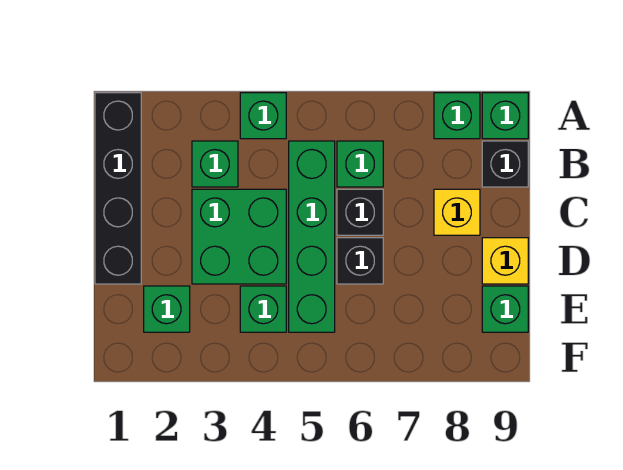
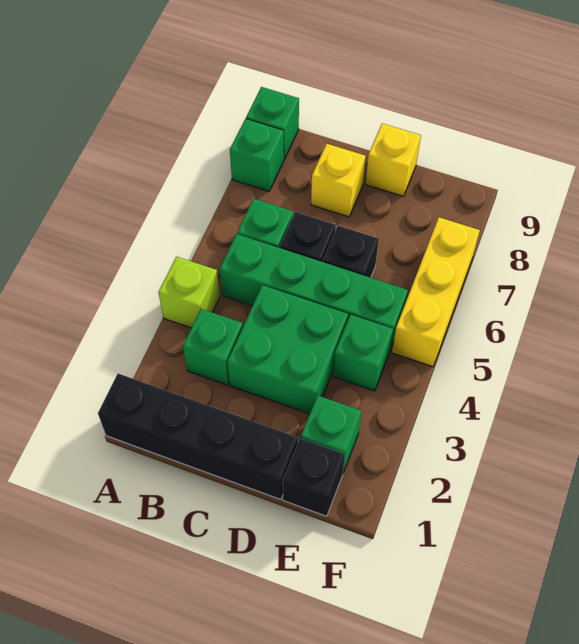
green 1x1 brick [240,93,286,139] -> lime 1x1 brick [158,257,220,328]
black 1x1 brick [482,141,528,187] -> black 1x1 brick moved to [283,438,345,516]
green 1x1 brick [482,286,528,332] -> none
none -> yellow 1x3 brick [392,217,480,367]

